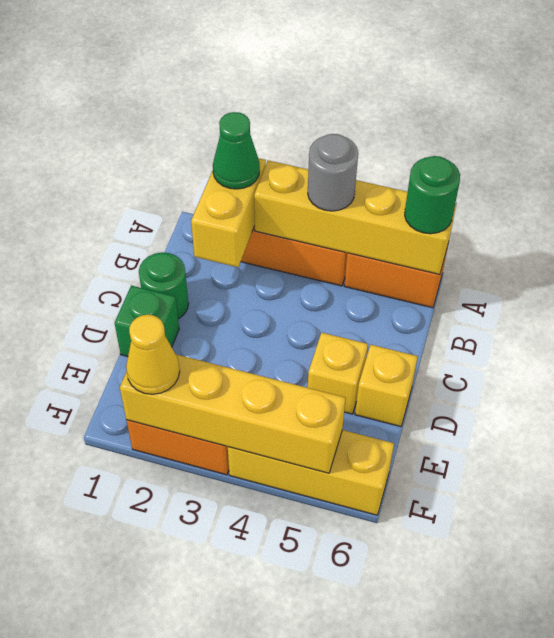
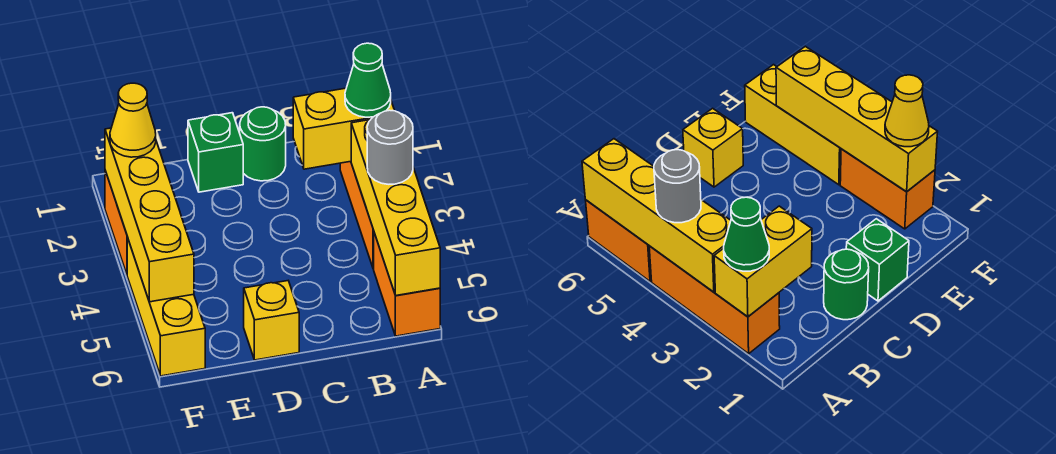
green 1x1 round brick [405,156,460,234] -> none
yellow 1x1 brick [308,333,368,414] -> none

